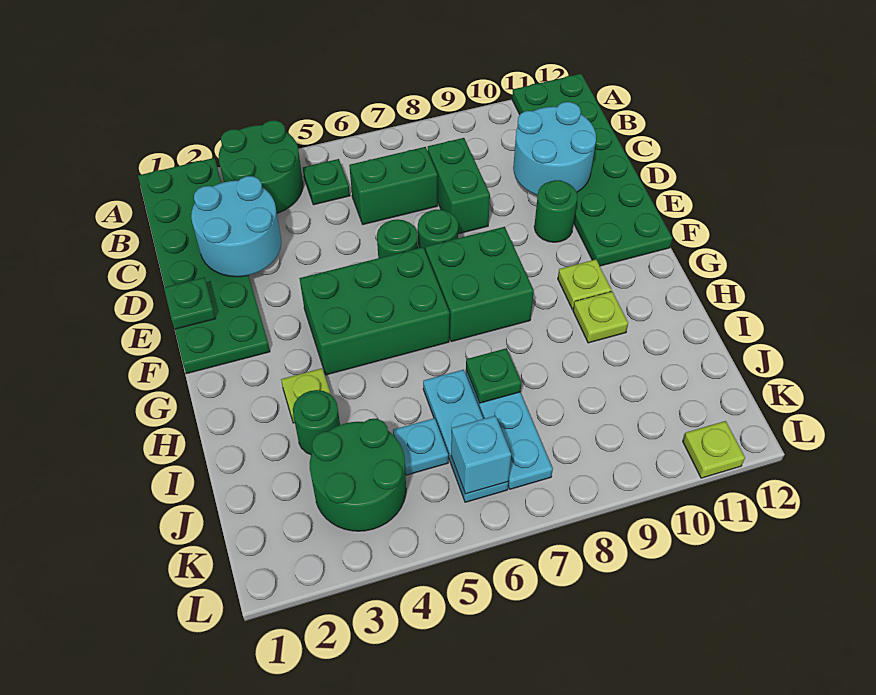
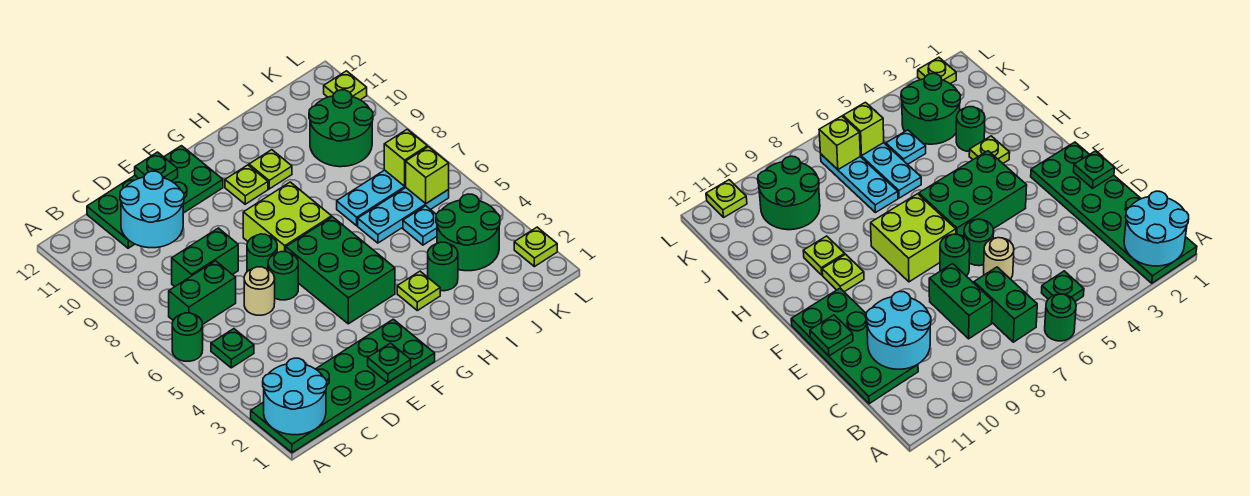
green 2x2 round brick [219,121,303,213] -> green 2x2 round brick moved to [309,90,373,167]
green 2x6 plate [512,74,672,266] -> green 2x4 plate [87,146,223,248]
cyan 2x2 round brick [191,176,281,277] -> cyan 2x2 round brick moved to [263,358,327,435]
green 1x2 brick [349,147,438,225] -> green 1x2 brick turned to [169,261,236,324]
none -> tan 1x1 round brick [244,267,275,315]
green 1x1 round brick [534,180,577,242] -> green 1x1 round brick moved to [172,313,203,361]
green 2x2 brick [425,227,534,342] -> lime 2x2 brick [243,182,332,253]
green 1x1 plate [466,348,521,403] -> green 1x1 plate moved to [135,152,178,181]
cyan 1x1 brick [451,416,511,494] -> lime 1x1 brick [406,147,449,203]
none -> lime 1x1 brick [384,129,427,186]
none -> lime 1x1 plate [514,227,557,267]

